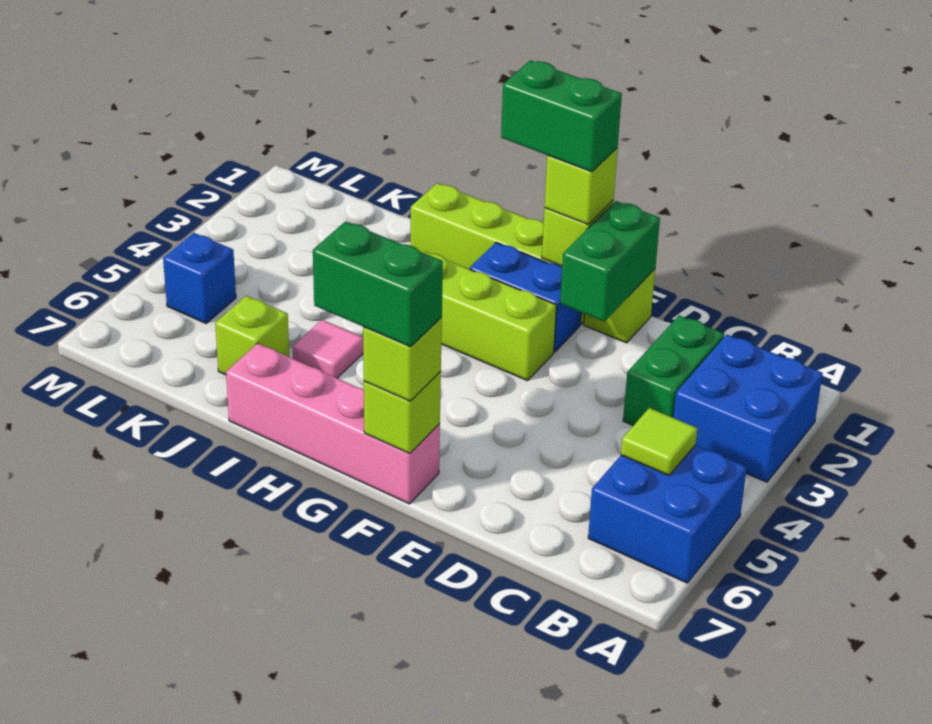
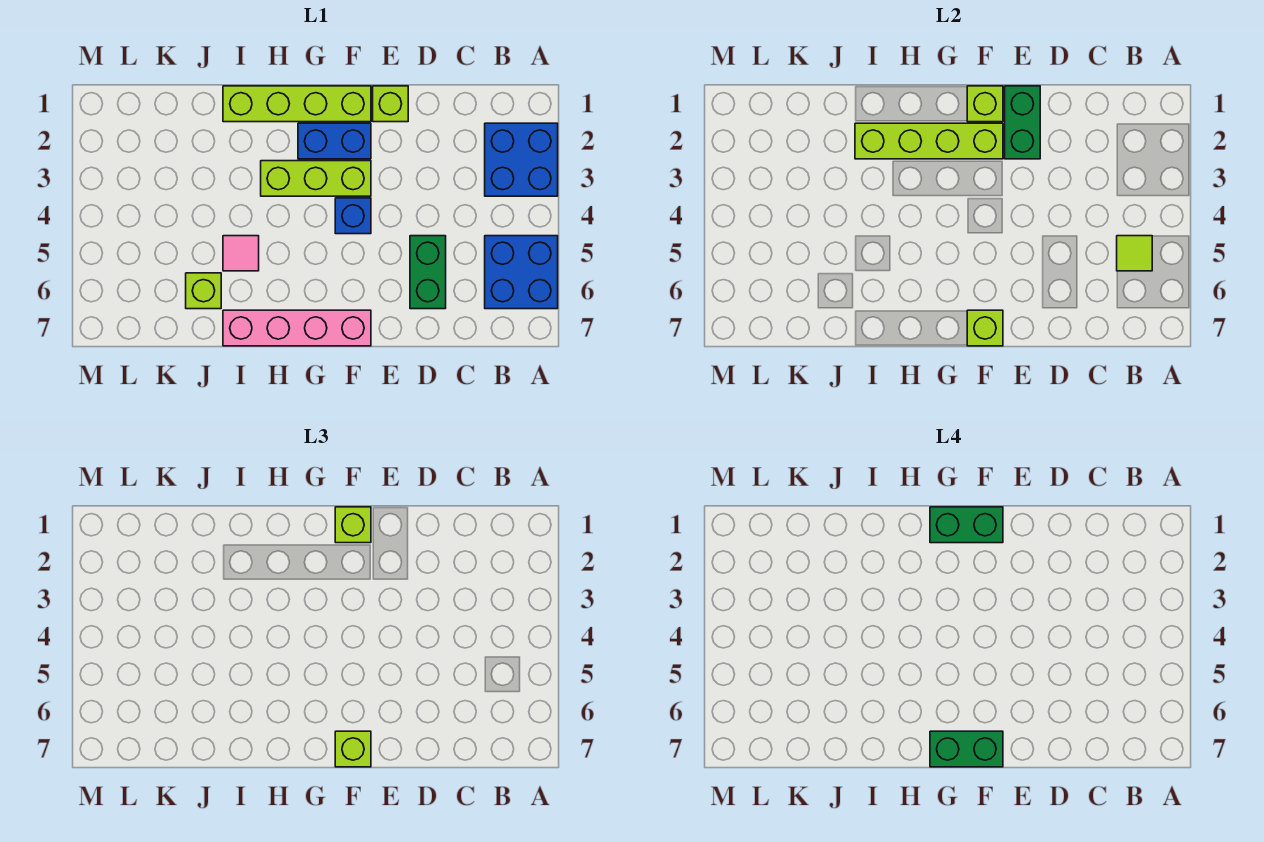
green 1x2 brick [623,316,724,426] -> green 1x2 brick moved to [410,236,446,309]
none -> lime 1x4 brick [855,123,1003,159]
blue 1x1 brick [163,233,236,323] -> blue 1x1 brick moved to [335,198,371,234]

